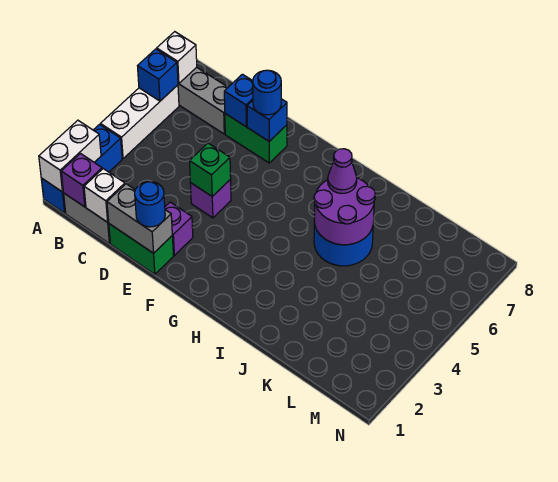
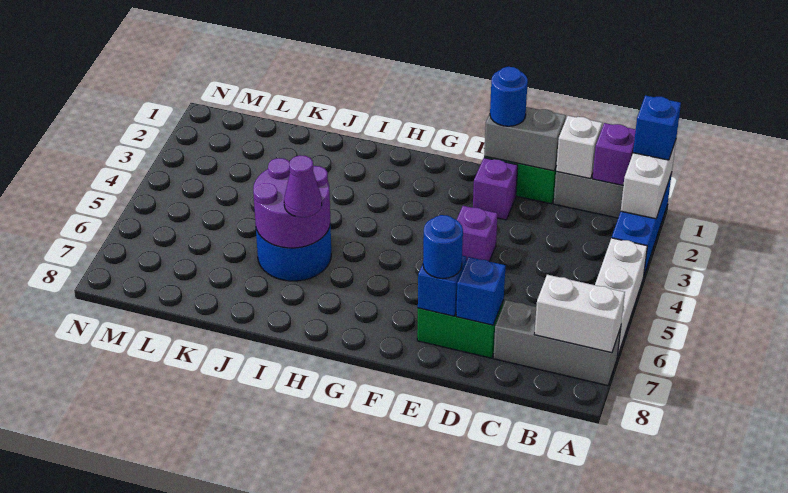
blue 1x1 brick [138,49,178,101] -> blue 1x1 brick moved to [633,95,681,160]
white 1x1 brick [157,32,197,84] -> white 1x2 brick [534,275,625,353]
green 1x1 brick [190,143,231,196] -> none

